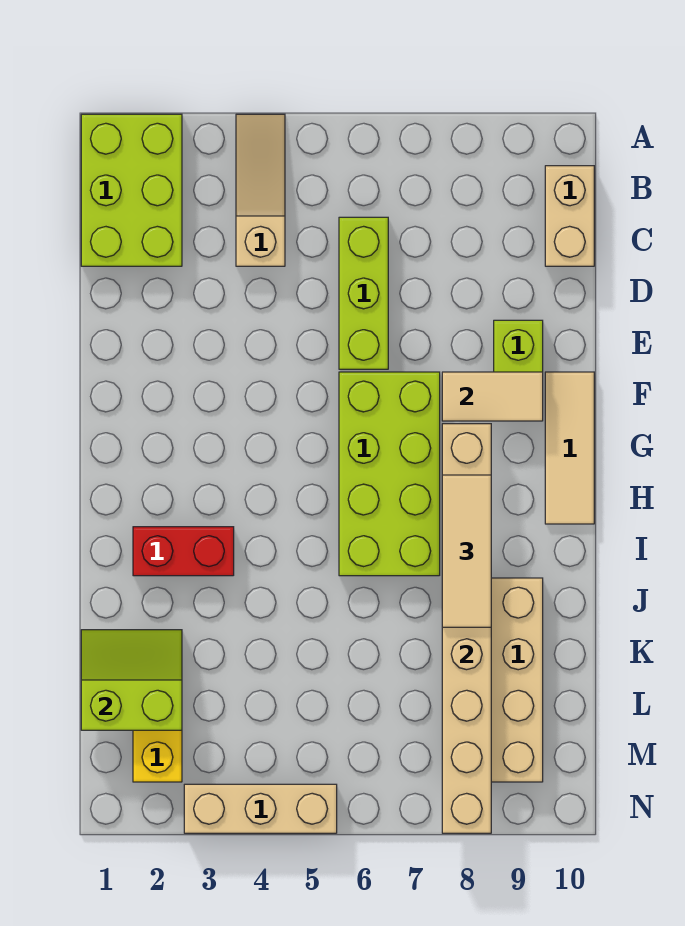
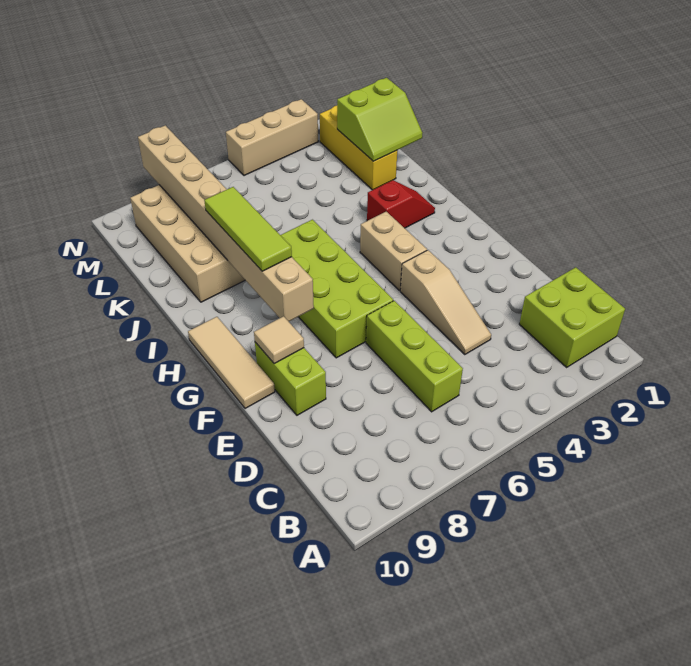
lime 2x3 brick [81,114,182,266] -> lime 2x2 brick [519,267,625,367]
tan 1x3 slope [236,114,285,266] -> tan 1x3 slope moved to [400,250,491,355]
tan 1x2 brick [545,166,594,266] -> tan 1x2 brick moved to [360,212,427,291]
tan 1x2 tile [442,372,543,421] -> tan 1x1 tile [254,316,304,364]
tan 1x3 tile [442,475,491,627] -> lime 1x3 tile [204,187,292,271]
red 1x2 brick [133,527,234,576] -> red 1x2 slope [367,180,435,228]

